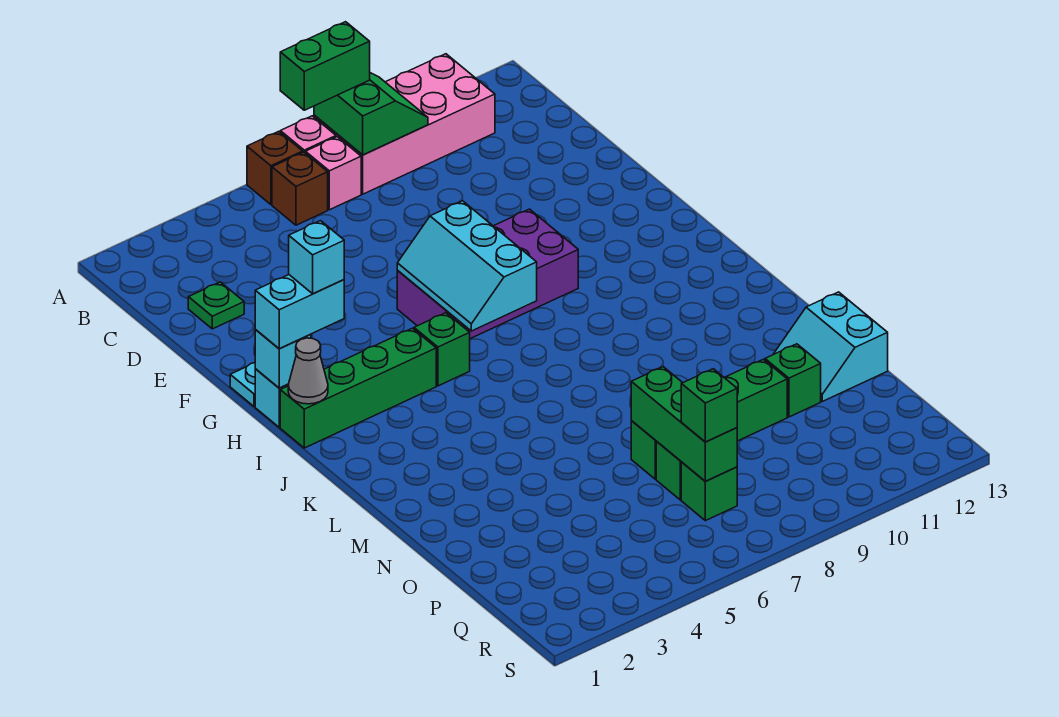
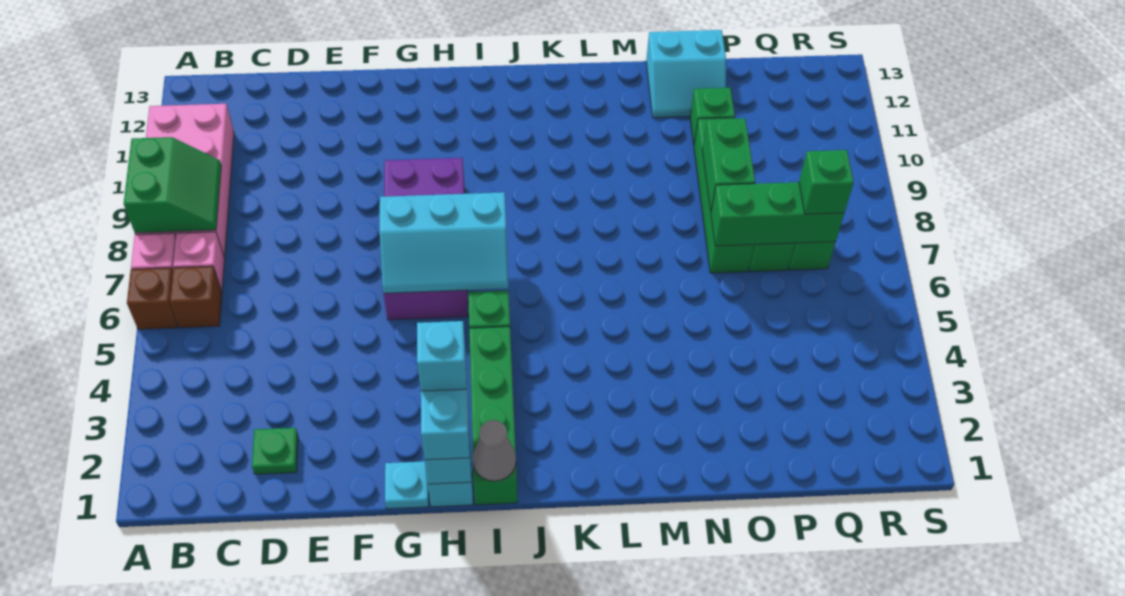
green 1x2 brick [280,22,370,110] -> green 1x2 brick moved to [702,118,755,211]
green 2x2 slope [314,73,428,155] -> green 2x2 slope turned to [124,137,221,233]

